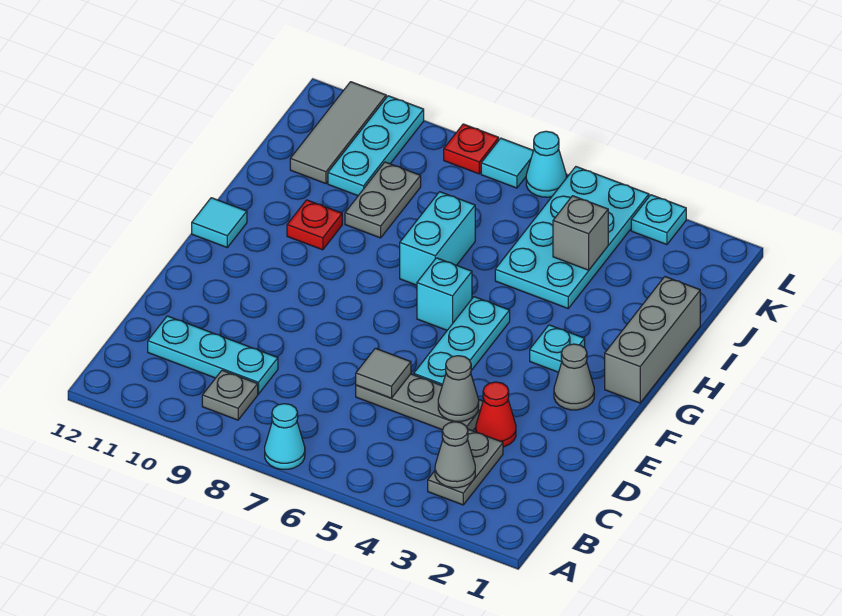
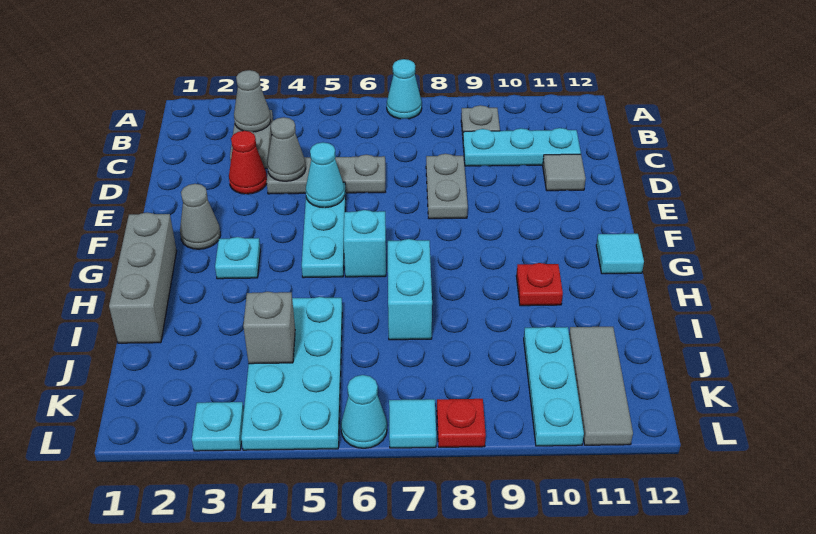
grey 1x1 tile [356,348,411,398] -> grey 1x1 tile moved to [543,154,586,191]
none -> cyan 1x1 cone [306,142,345,208]
grey 1x2 plate [345,162,421,238] -> grey 1x2 plate moved to [426,154,468,219]

